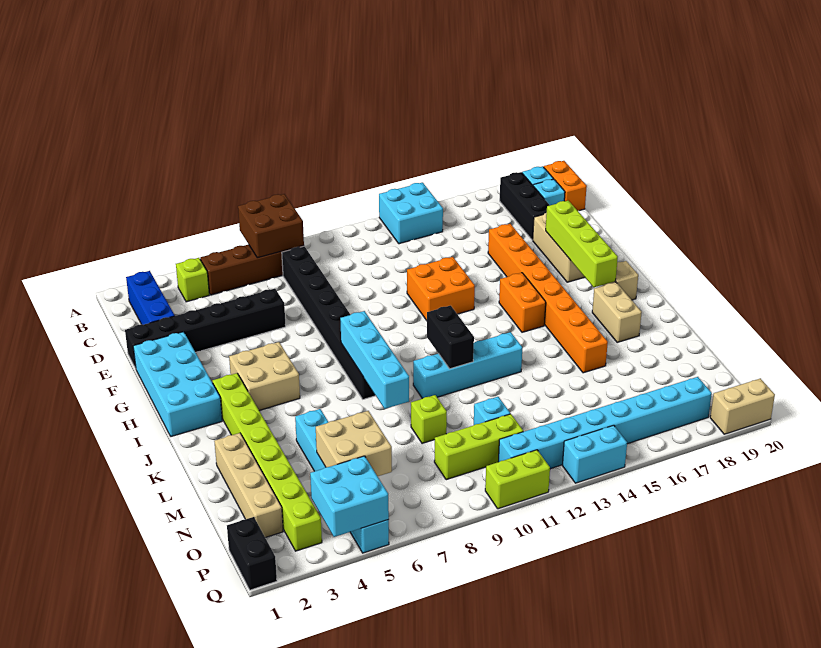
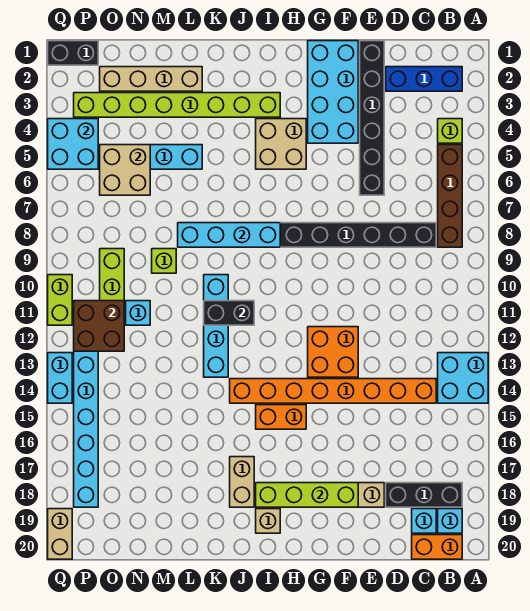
brown 2x2 brick [238,194,304,258] -> brown 2x2 brick moved to [74,301,124,351]
orange 1x8 brick [488,224,608,373] -> orange 1x8 brick moved to [230,379,436,403]
cyan 2x4 brick [133,332,222,437] -> cyan 2x4 brick turned to [308,41,358,143]
tan 1x2 brick [592,282,642,343] -> tan 1x2 brick turned to [230,457,254,507]

